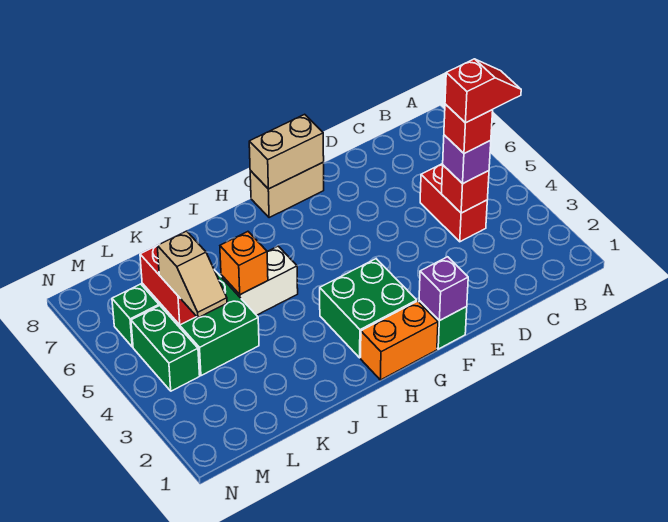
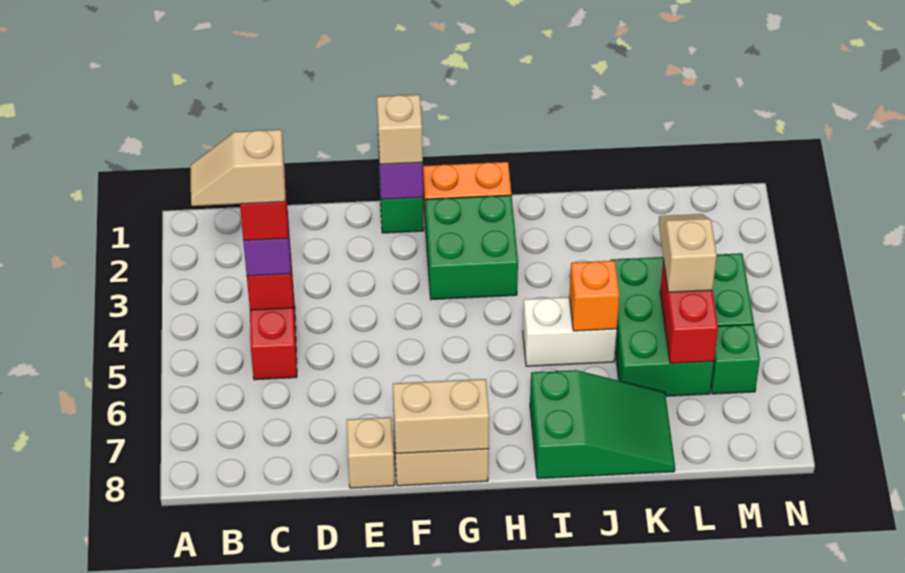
red 1x2 slope [445,59,521,123] -> tan 1x2 slope [191,130,286,206]
none -> tan 1x1 brick [347,417,394,488]
none -> tan 1x1 brick [377,95,423,164]
none -> green 2x3 slope [530,370,675,479]

